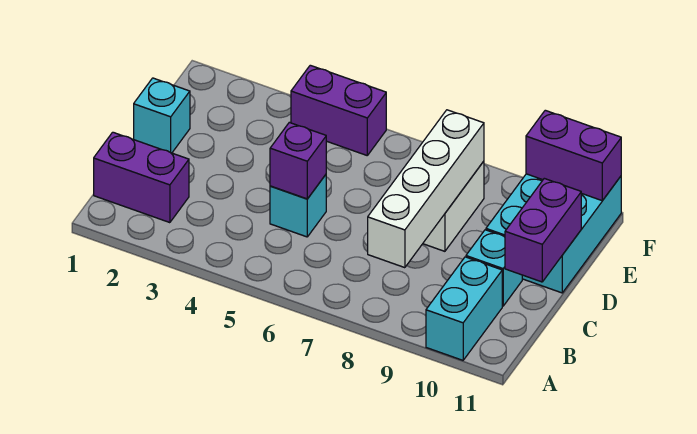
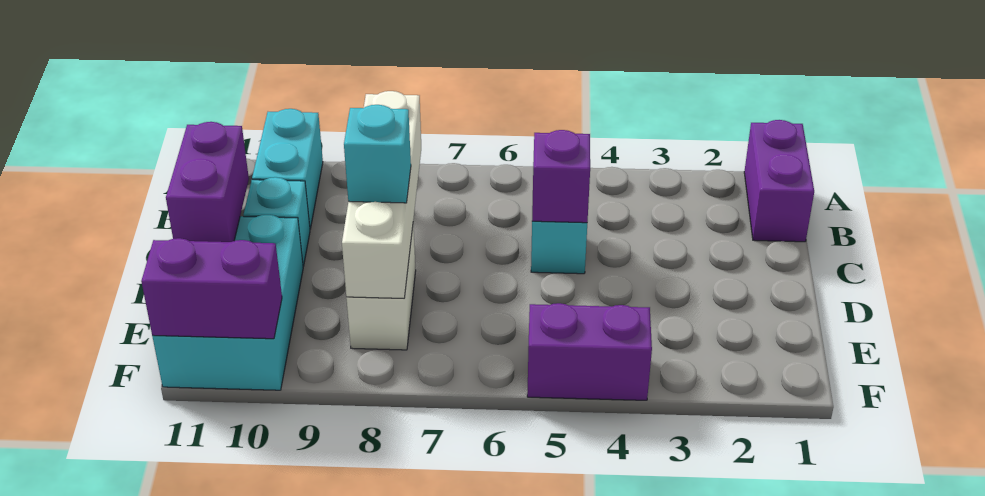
purple 1x2 brick [94,132,189,223] -> purple 1x2 brick turned to [744,120,814,242]
cyan 1x1 brick [134,78,190,153] -> cyan 1x1 brick moved to [344,105,411,203]

